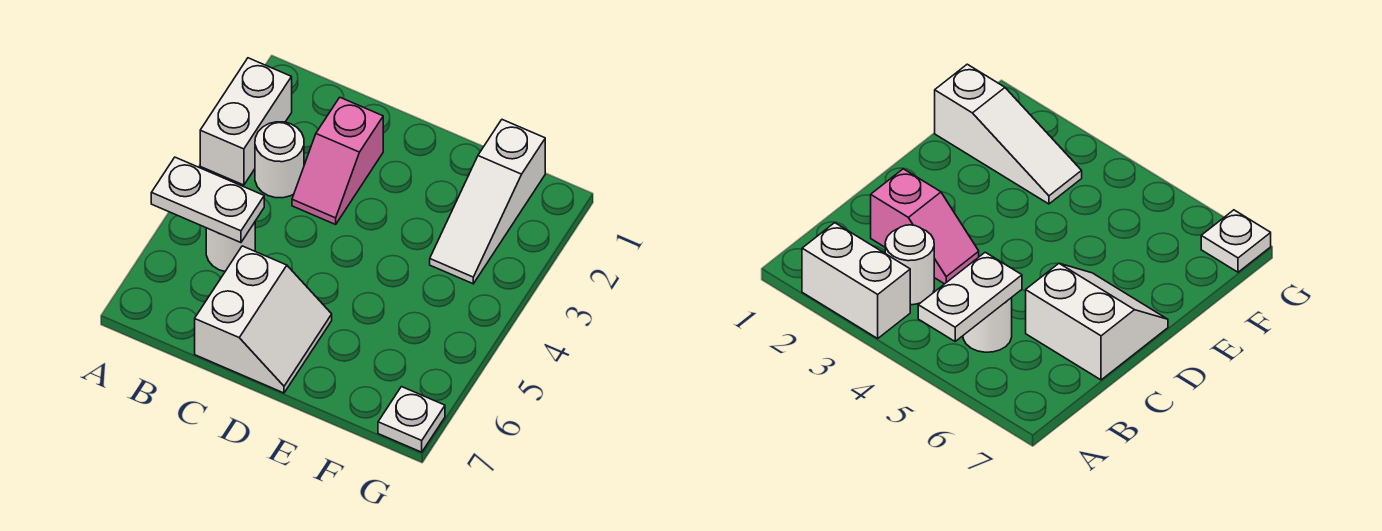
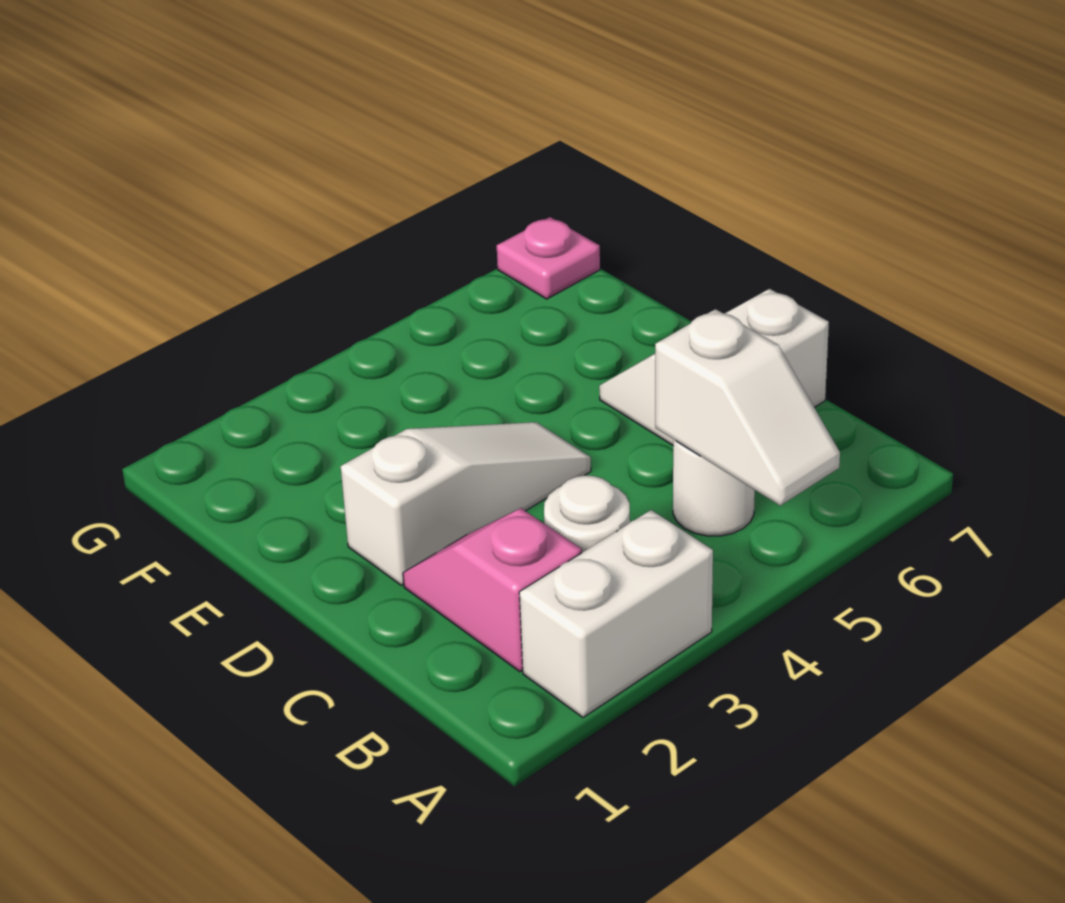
white 1x2 plate [151,157,264,243] -> white 1x2 slope [655,309,840,505]
pink 1x2 slope [292,98,383,225] -> pink 1x2 slope turned to [403,508,582,672]
white 1x3 slope [430,120,545,284] -> white 1x3 slope moved to [341,422,591,585]
white 1x1 plate [378,387,445,452] -> pink 1x1 plate [497,217,600,299]

